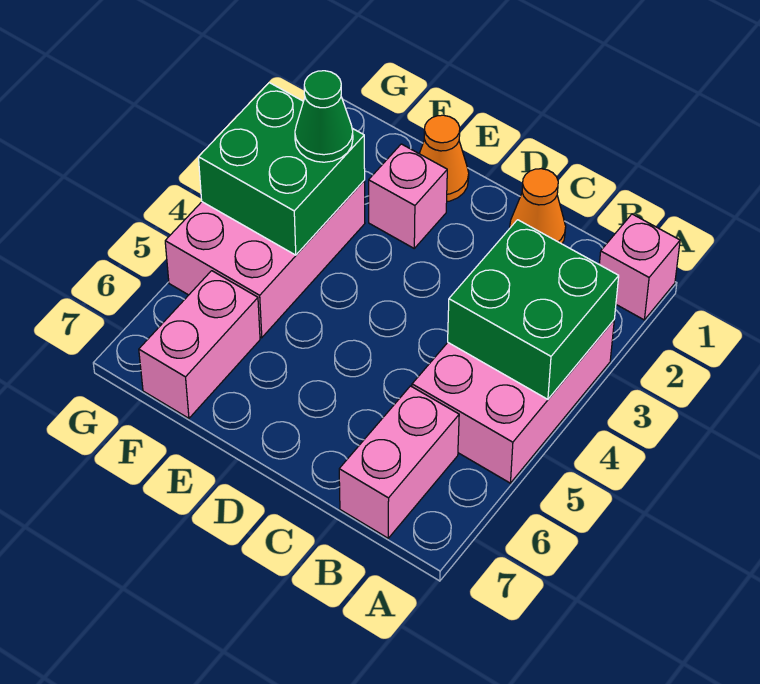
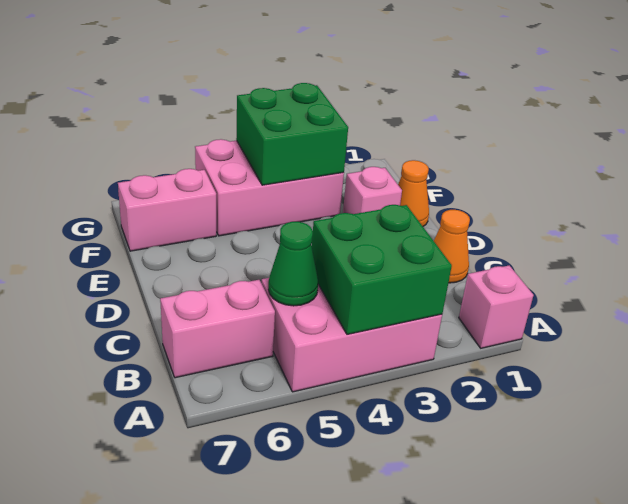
green 1x1 cone [295,71,353,162] -> green 1x1 cone moved to [268,222,318,306]

